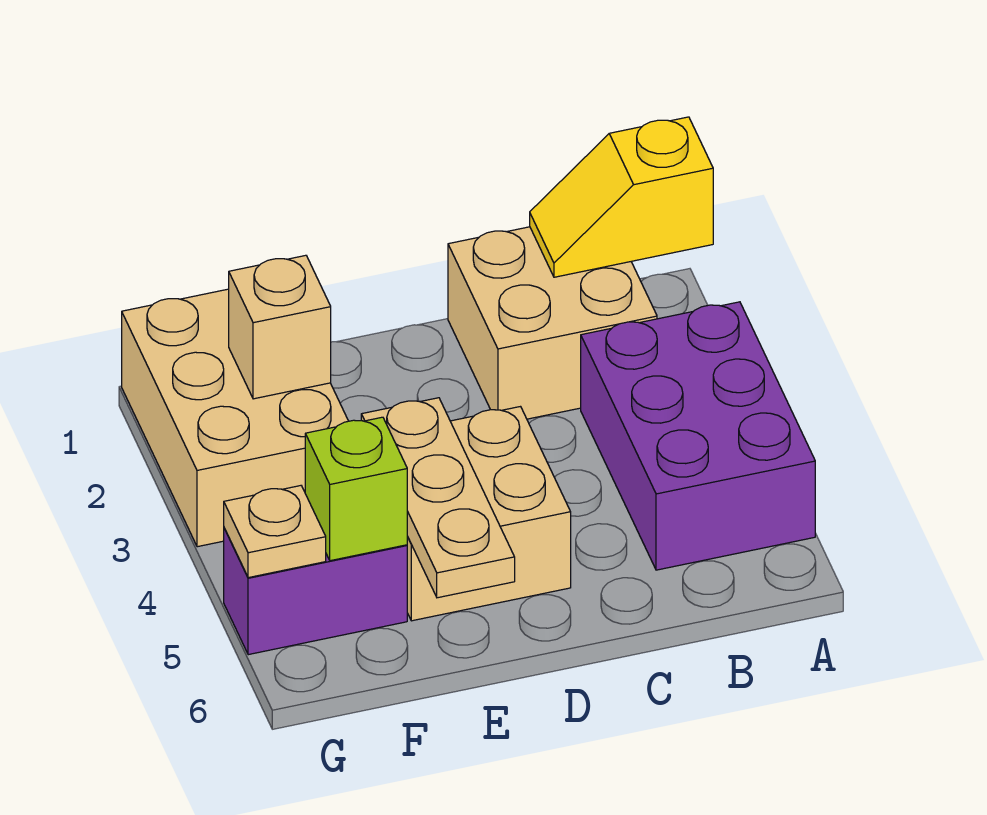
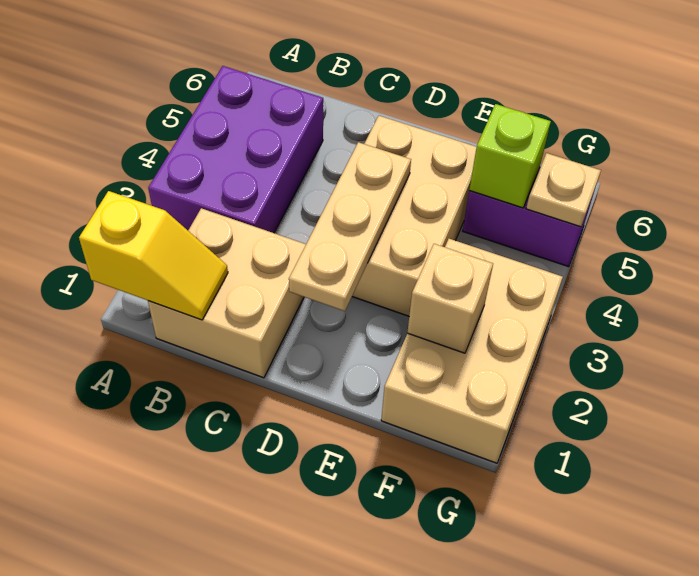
tan 2x2 brick [407,407,571,621] -> tan 2x3 brick [352,116,477,316]
tan 1x3 plate [361,398,515,598] -> tan 1x3 plate moved to [289,142,411,311]

